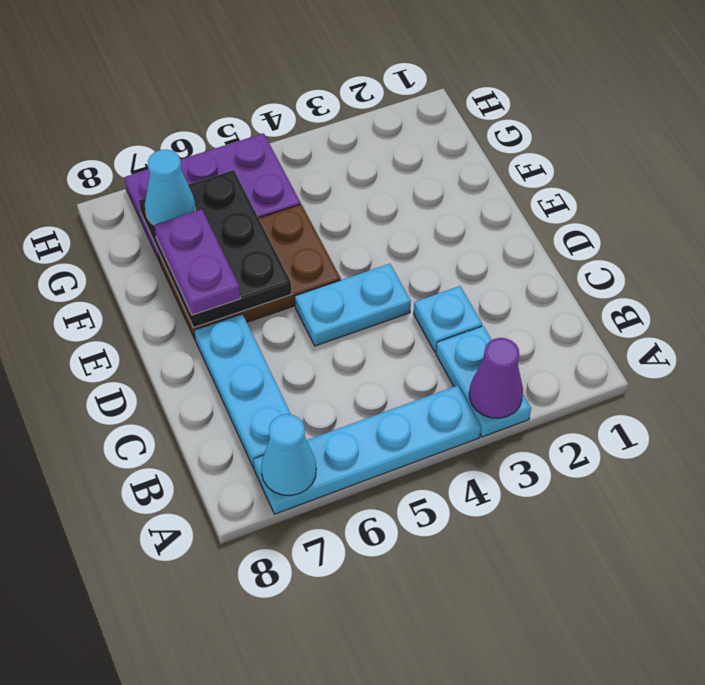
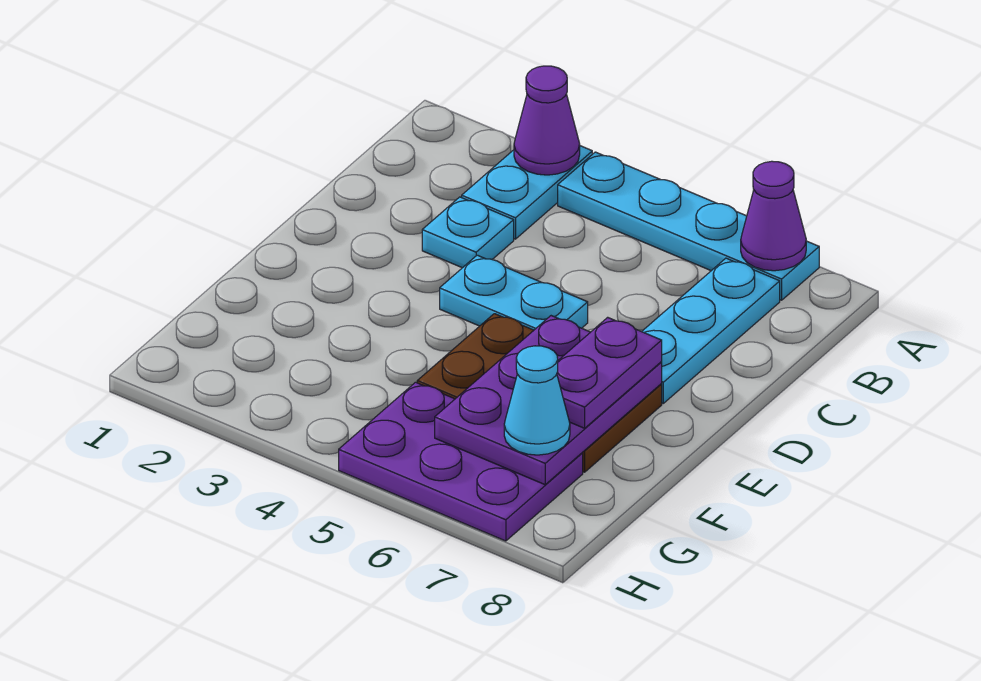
cyan 1x1 cone [261,414,316,496] -> purple 1x1 cone [741,161,806,271]
black 2x3 plate [139,170,291,328] -> purple 2x3 plate [435,316,662,485]

